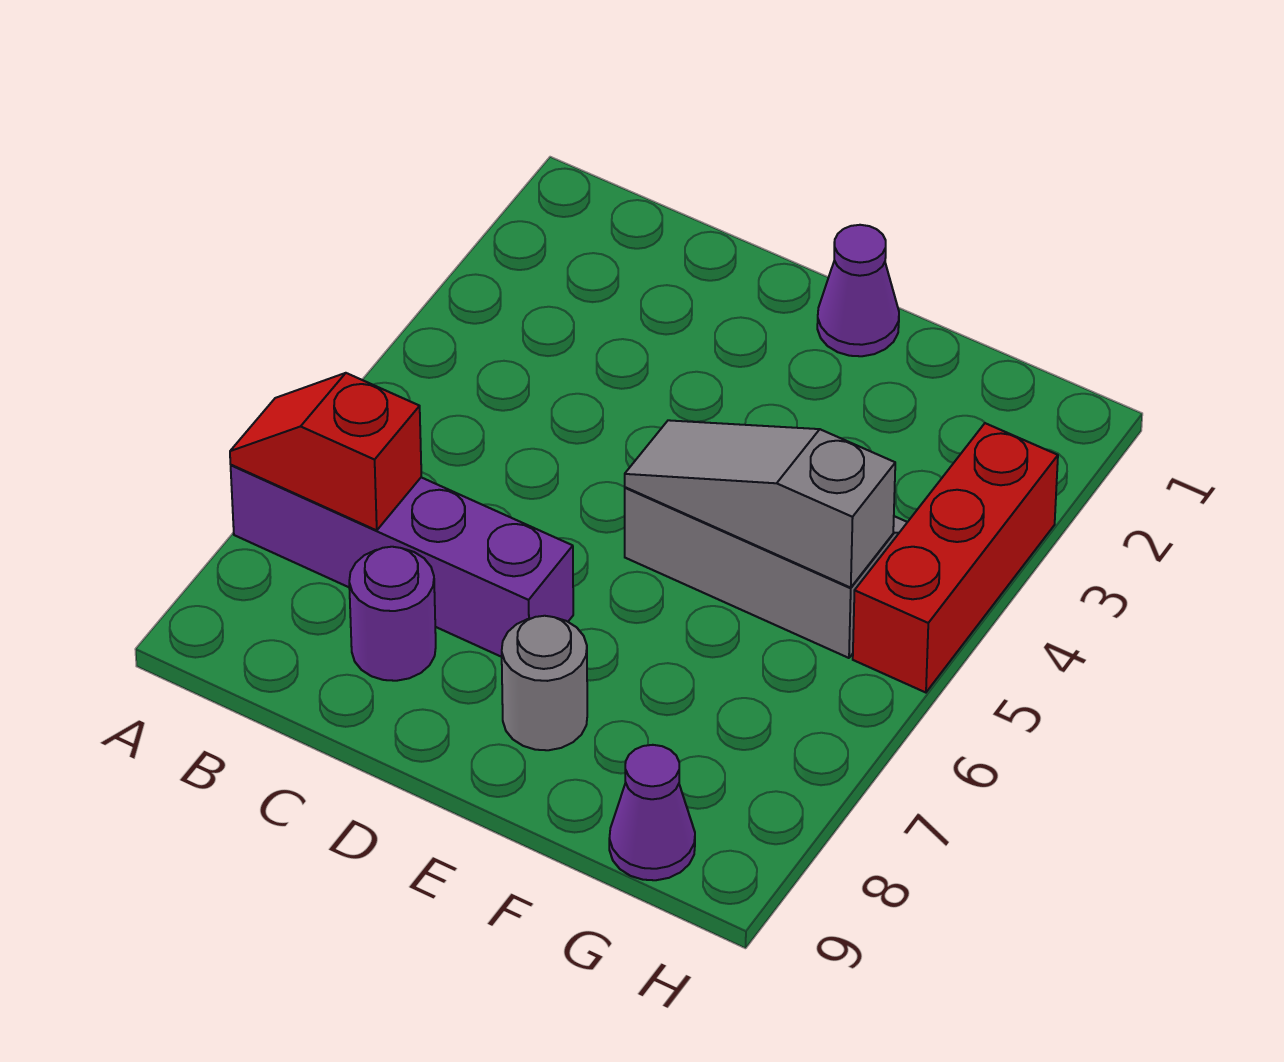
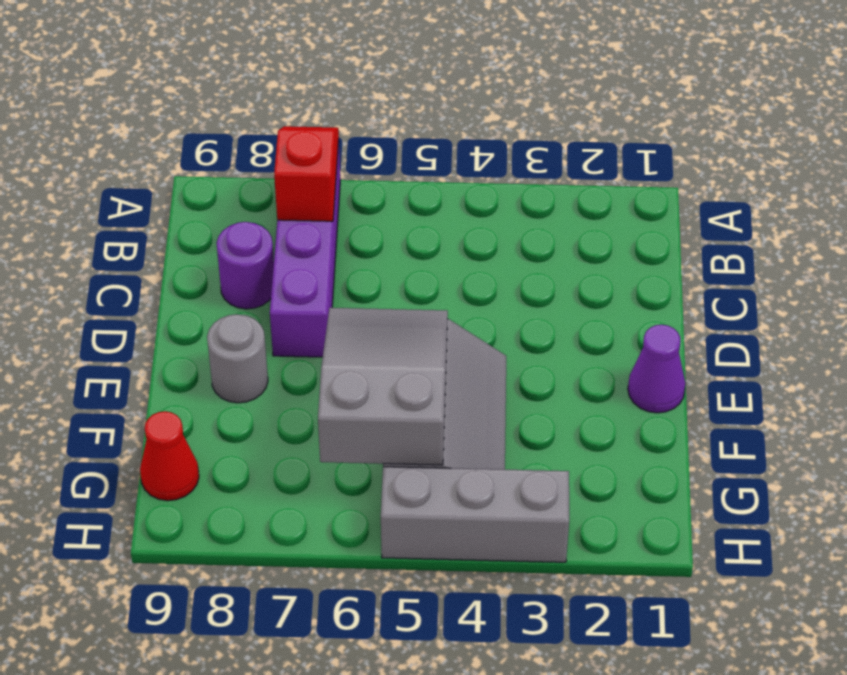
grey 1x3 slope [625,420,895,588] -> grey 2x3 slope [318,308,448,465]
purple 1x1 cone [609,745,695,880] -> red 1x1 cone [140,411,199,501]
red 1x3 brick [853,423,1058,693] -> grey 1x3 brick [381,467,569,562]

